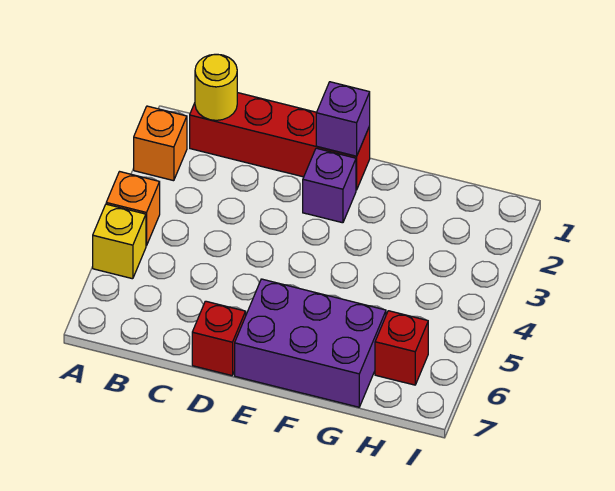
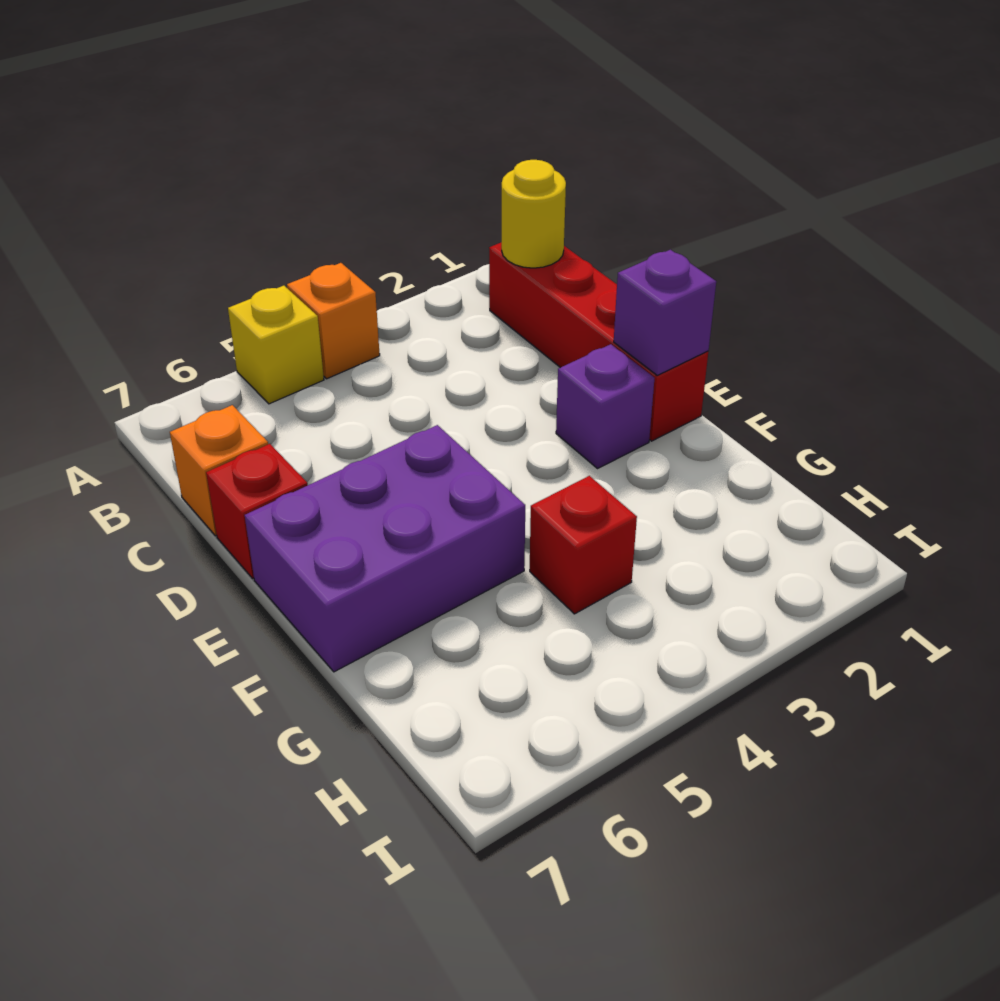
orange 1x1 brick [134,106,187,181] -> orange 1x1 brick moved to [170,405,268,536]
purple 2x3 brick [235,279,386,407] -> purple 2x3 brick turned to [245,425,525,672]
red 1x1 brick [375,311,428,385] -> red 1x1 brick moved to [530,476,637,614]

